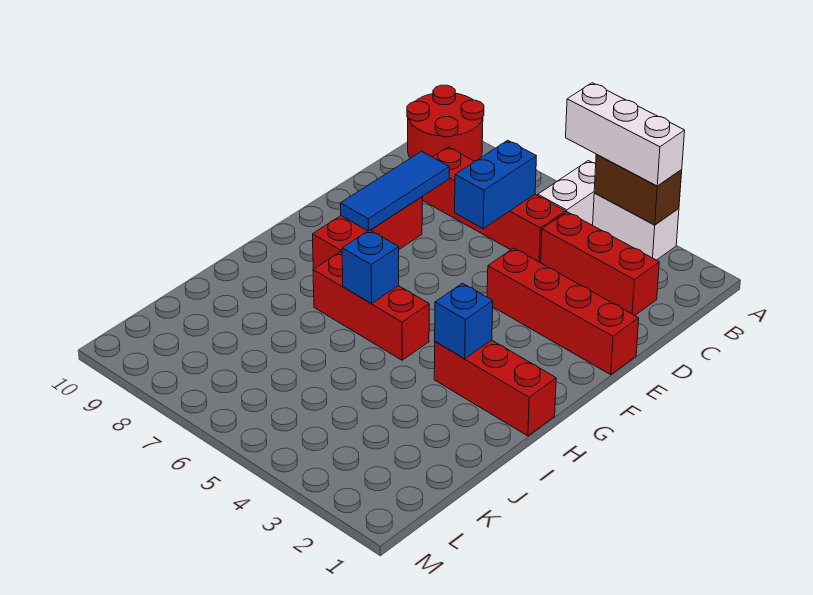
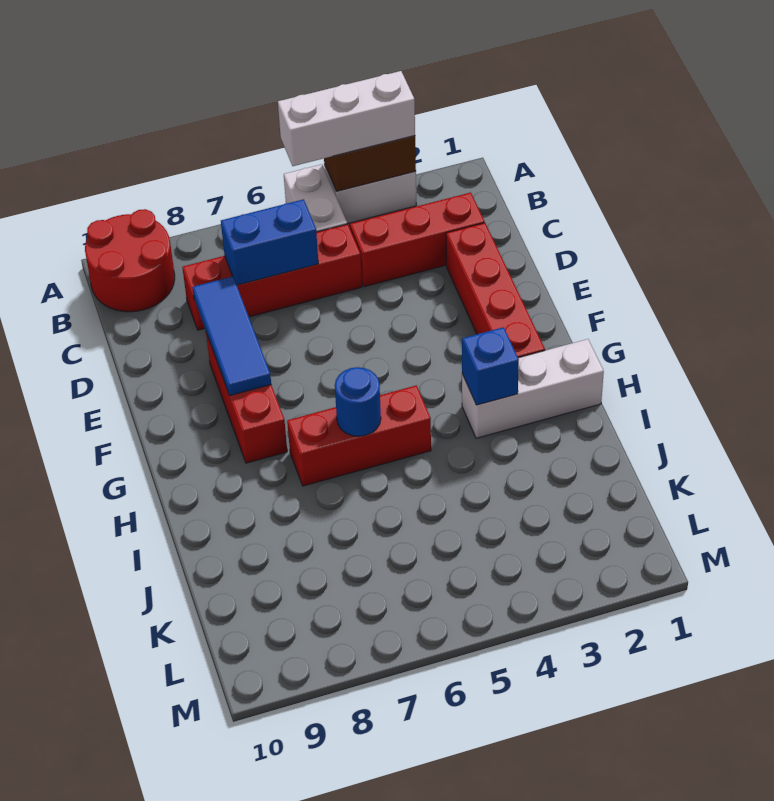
blue 1x2 brick [455,140,536,229] -> blue 1x2 brick turned to [221,199,318,285]
red 1x4 brick [487,248,639,375] -> red 1x4 brick turned to [446,223,545,358]
red 1x3 brick [434,340,556,436] -> white 1x3 brick [462,339,604,438]
blue 1x1 brick [342,230,399,303] -> blue 1x1 round brick [335,367,381,436]

